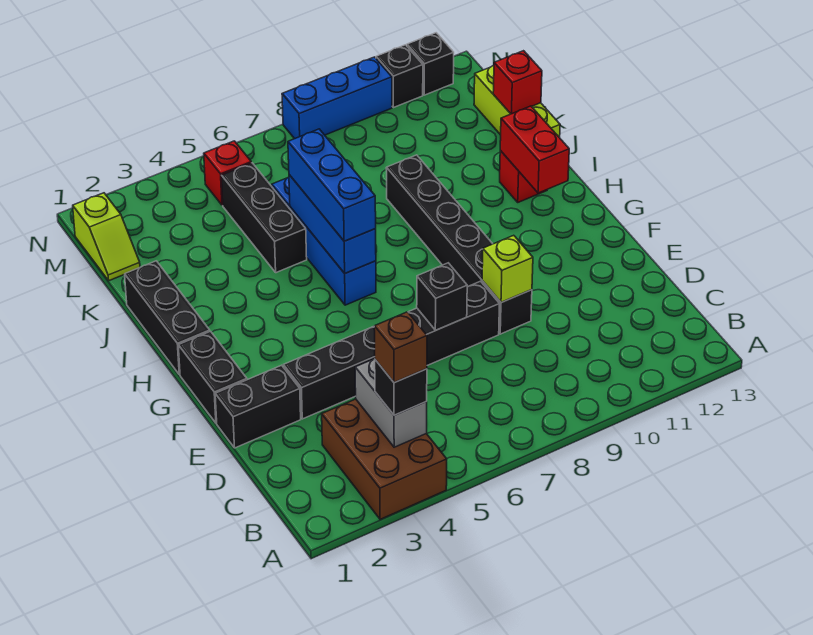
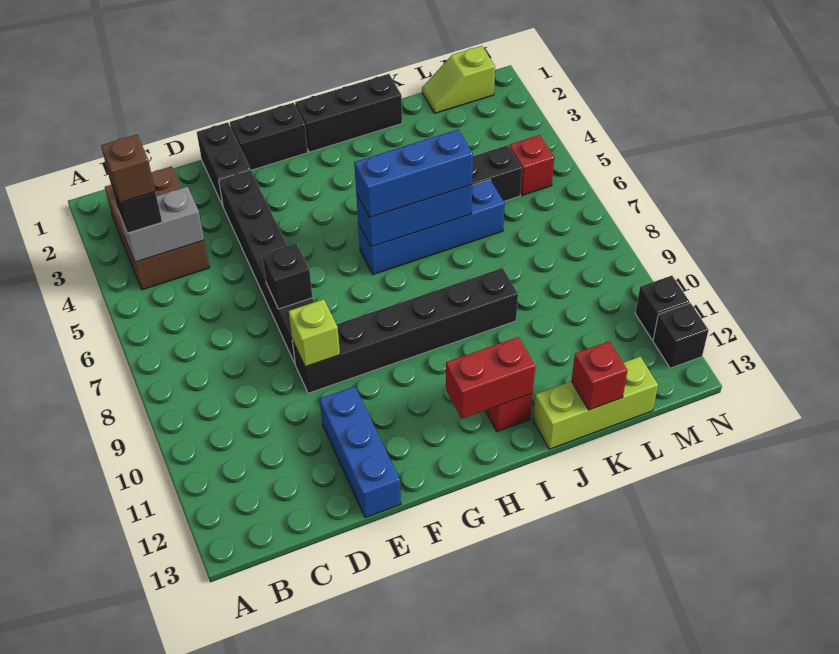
brown 2x3 brick [322,399,447,519] -> brown 2x3 brick turned to [105,166,210,290]
blue 1x3 brick [282,57,392,139] -> blue 1x3 brick moved to [320,386,401,518]

